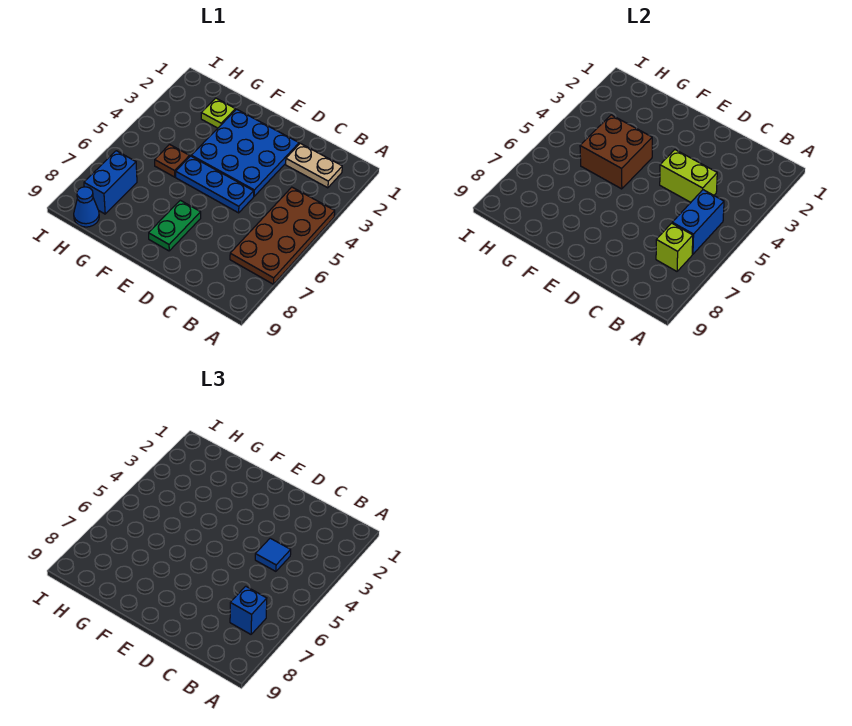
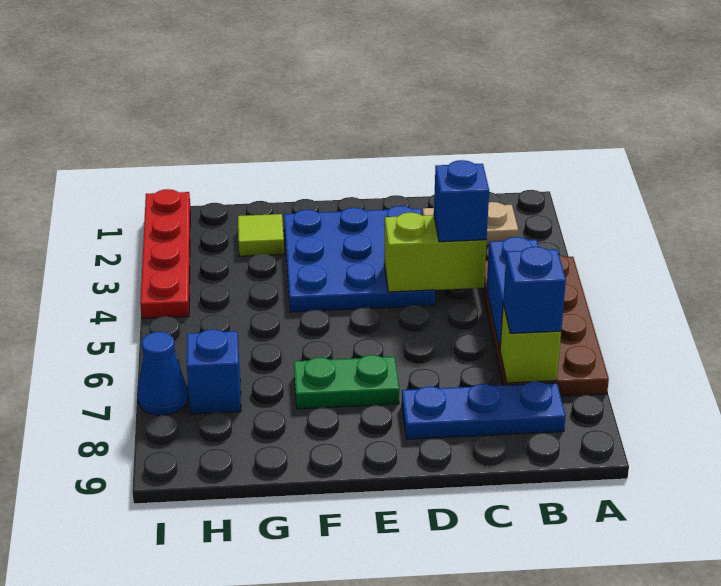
blue 1x1 tile [255,538,291,571] -> blue 1x1 brick [434,160,489,242]
blue 1x3 plate [176,156,254,213] -> blue 1x3 plate moved to [402,381,566,439]
green 1x2 plate [149,200,201,251] -> green 1x2 plate turned to [294,355,399,409]
brown 2x2 brick [580,115,652,189] -> none
lime 1x1 plate [201,98,236,128] -> lime 1x1 tile [238,214,284,256]
brown 1x1 plate [155,144,190,177] -> none
blue 1x2 brick [84,151,137,214] -> blue 1x1 brick [187,329,241,414]
blue 1x1 cone [74,187,99,227] -> blue 1x1 cone moved to [137,332,188,415]
none -> red 1x4 plate [140,189,190,319]

